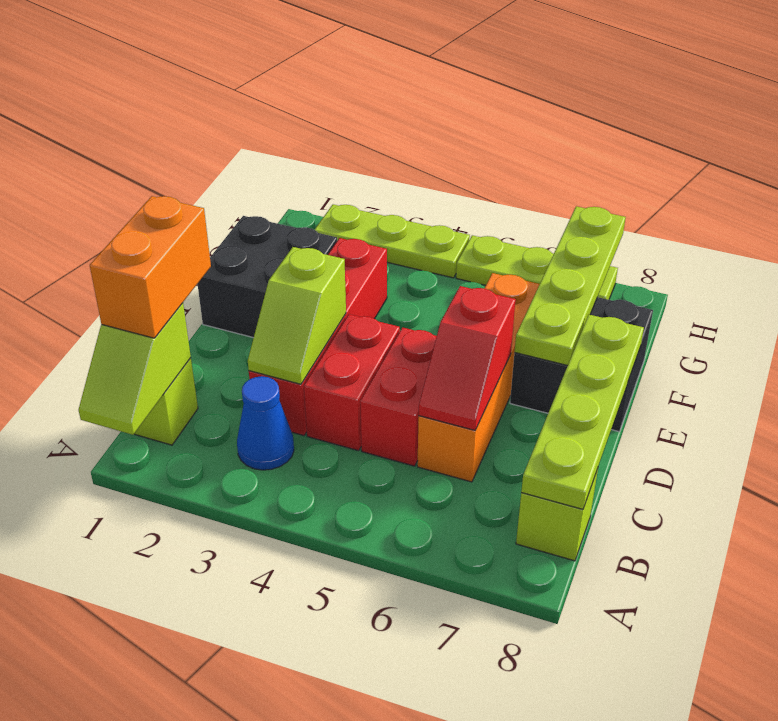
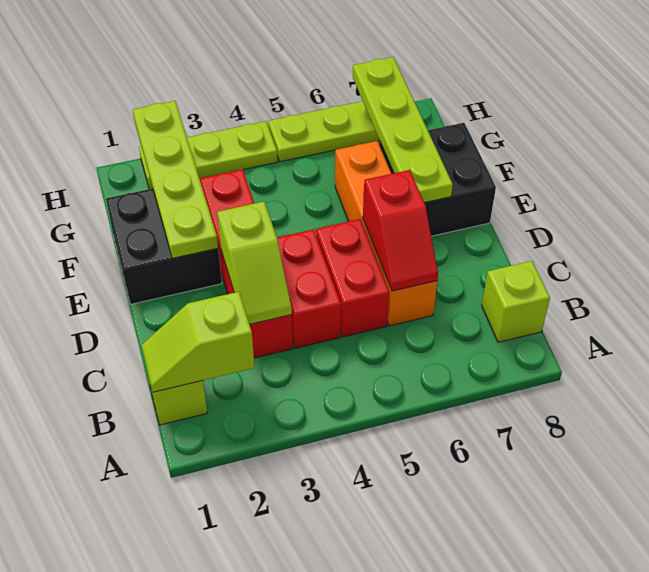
lime 1x2 slope [79,303,191,435] -> lime 1x2 slope turned to [142,292,255,392]
orange 1x2 brick [90,196,211,338] -> none
blue 1x1 cone [237,376,294,470] -> none
lime 1x4 plate [521,315,644,509] -> lime 1x4 plate moved to [133,101,218,258]

